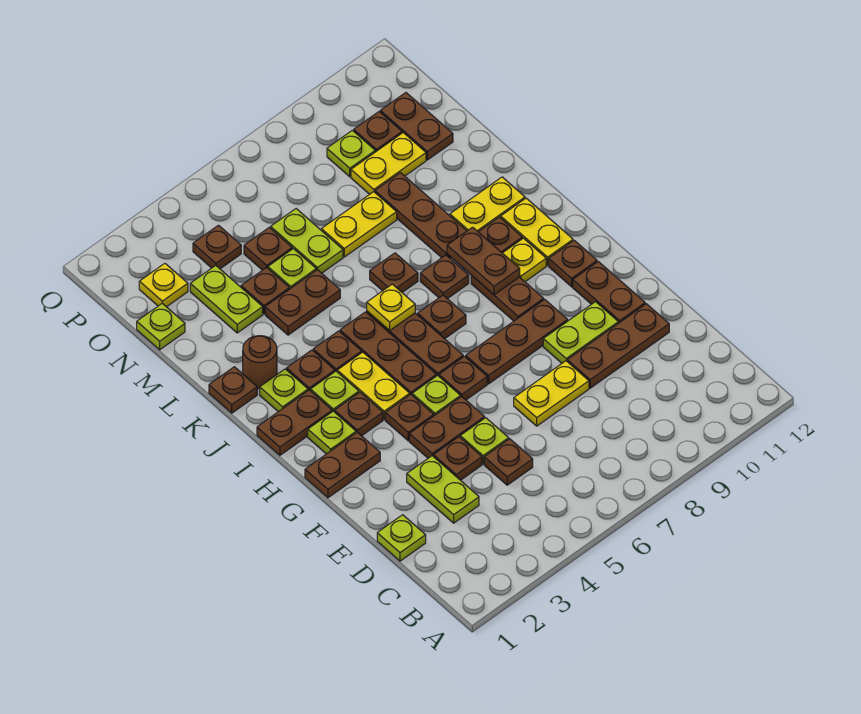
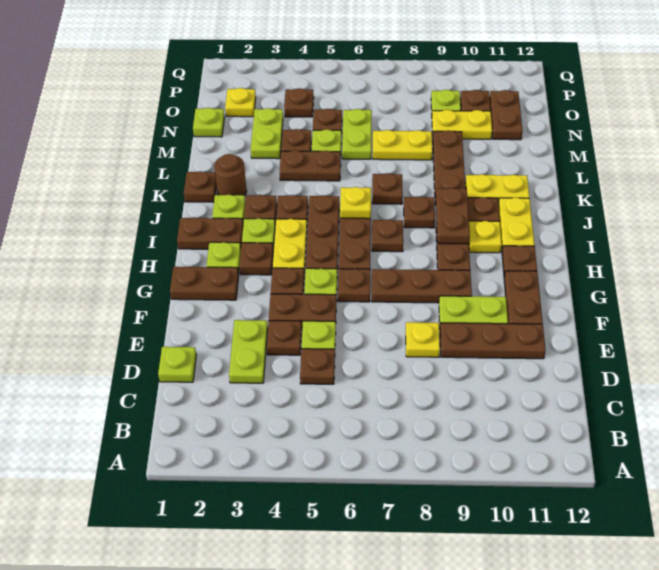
yellow 1x2 plate [514,361,589,426] -> yellow 1x1 plate [406,322,440,357]

